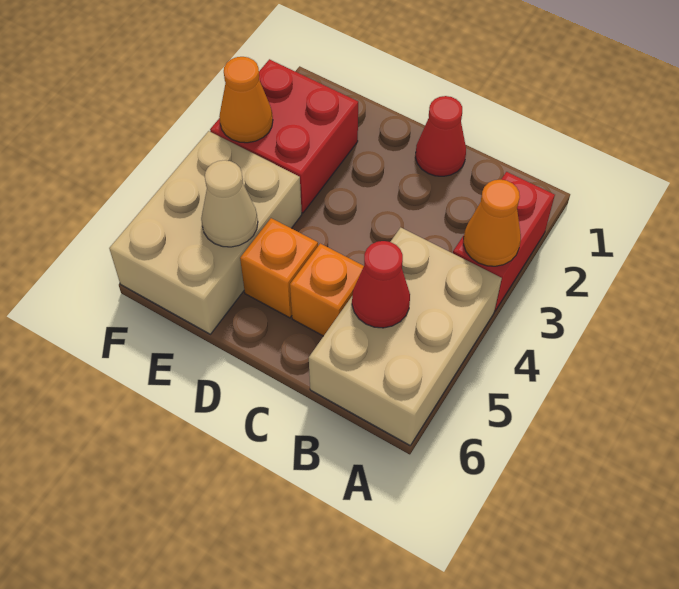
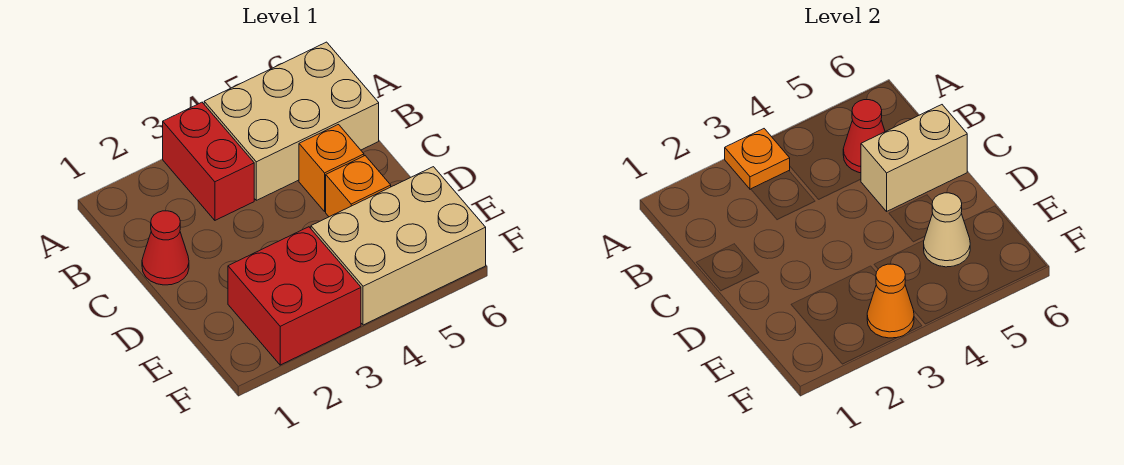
red 1x2 brick [453,172,555,311] -> red 1x2 brick turned to [163,102,254,220]
orange 1x1 cone [464,180,521,266] -> orange 1x1 plate [725,129,790,189]
none -> tan 1x2 brick [861,105,967,211]

